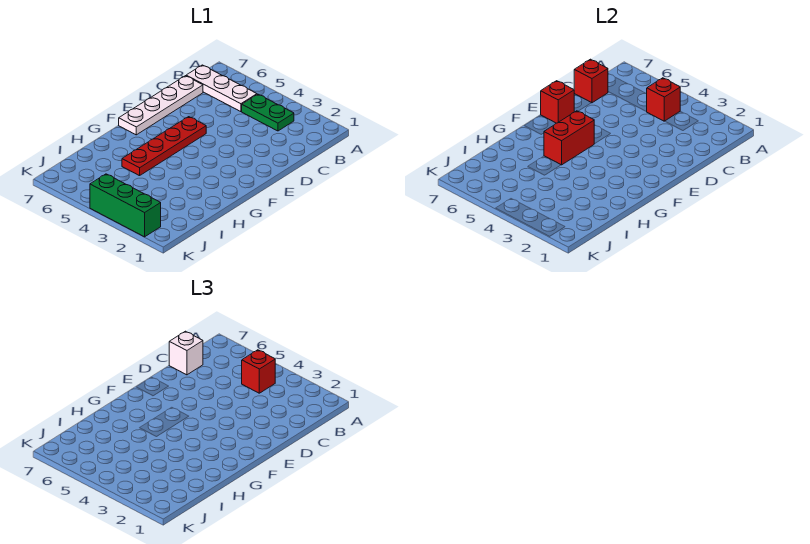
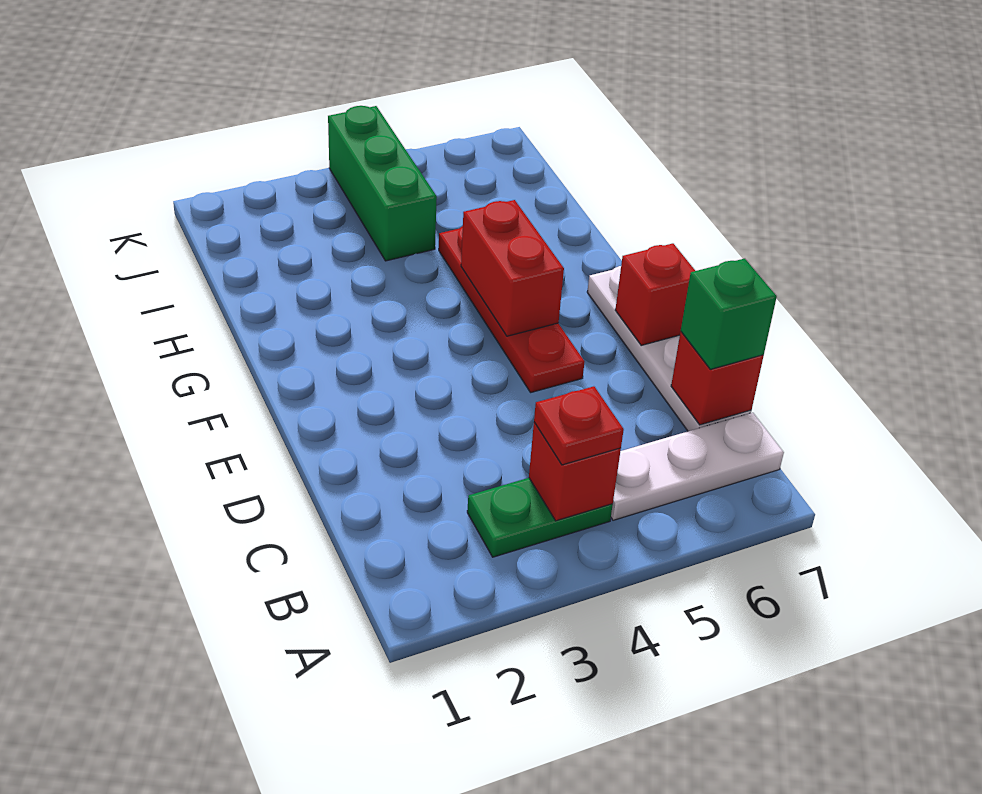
red 1x1 brick [242,350,275,393] -> red 1x1 plate [534,386,624,465]
white 1x1 brick [169,331,203,375] -> green 1x1 brick [681,259,777,369]
green 1x3 brick [90,174,161,237] -> green 1x3 brick turned to [328,106,437,261]

